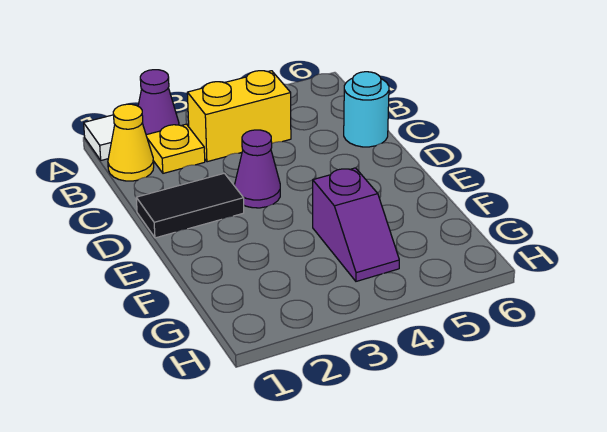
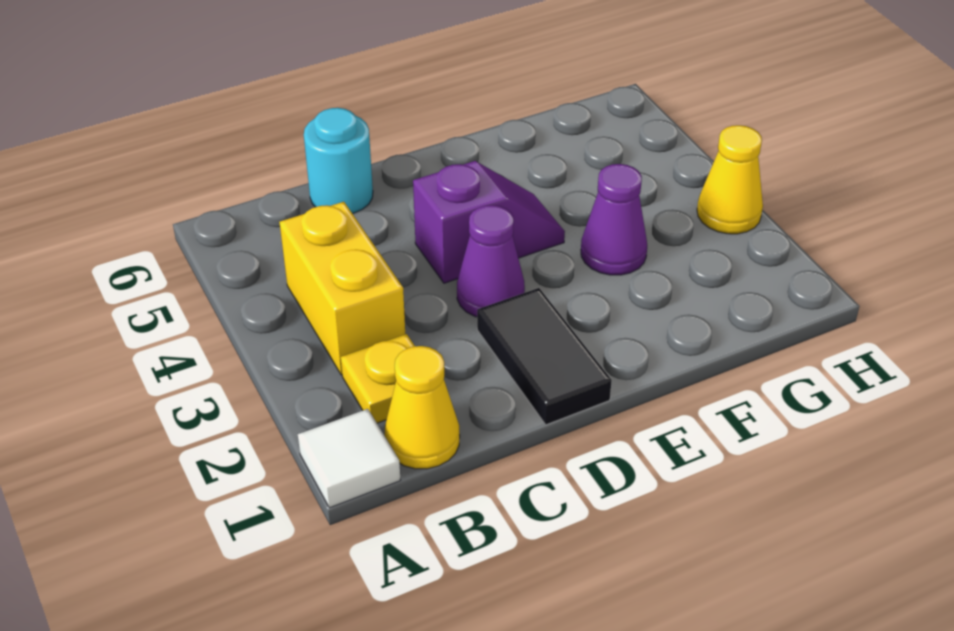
purple 1x1 cone [138,70,179,135] -> purple 1x1 cone moved to [581,164,647,275]
purple 1x2 slope [313,168,399,281] -> purple 1x2 slope moved to [413,161,565,283]
none -> yellow 1x1 cone [697,125,763,234]

